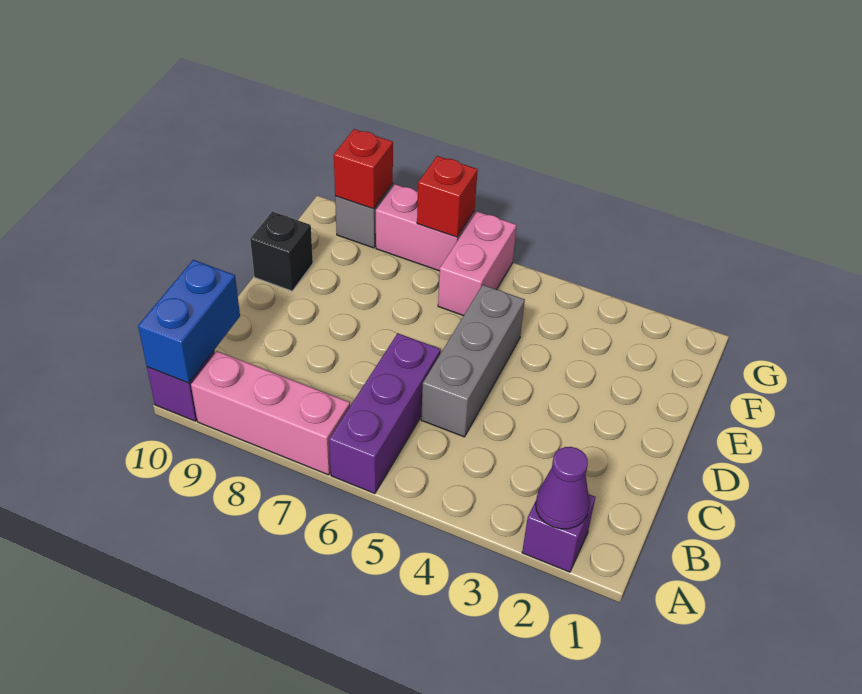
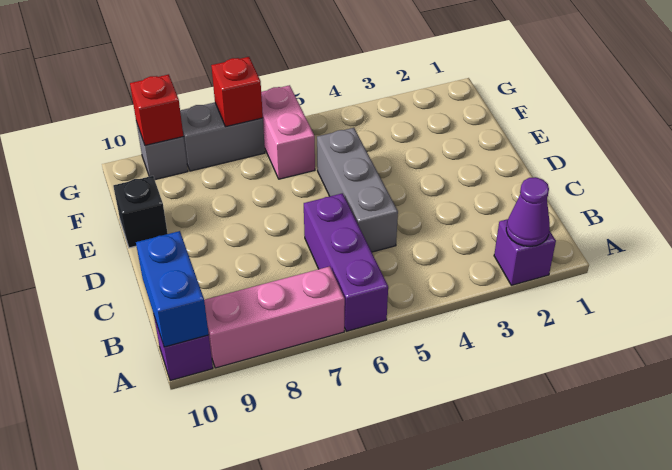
pink 1x2 brick [376,184,475,271] -> grey 1x2 brick [180,103,265,171]

